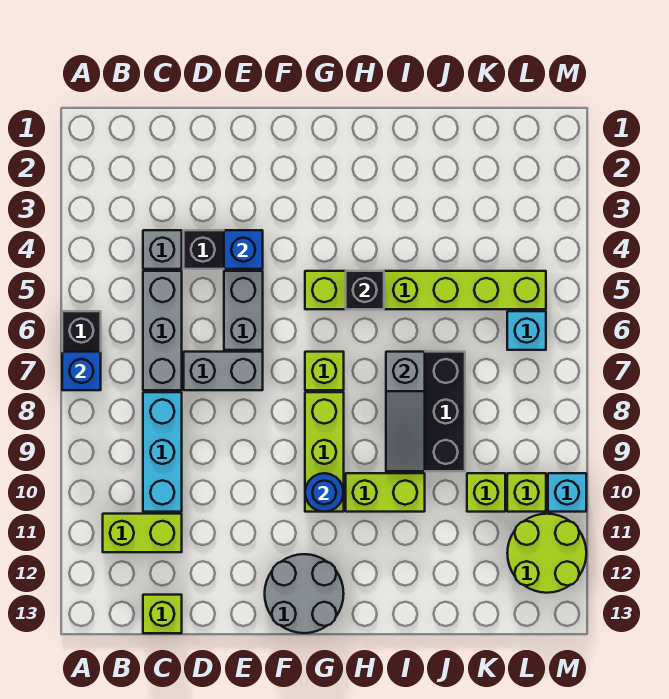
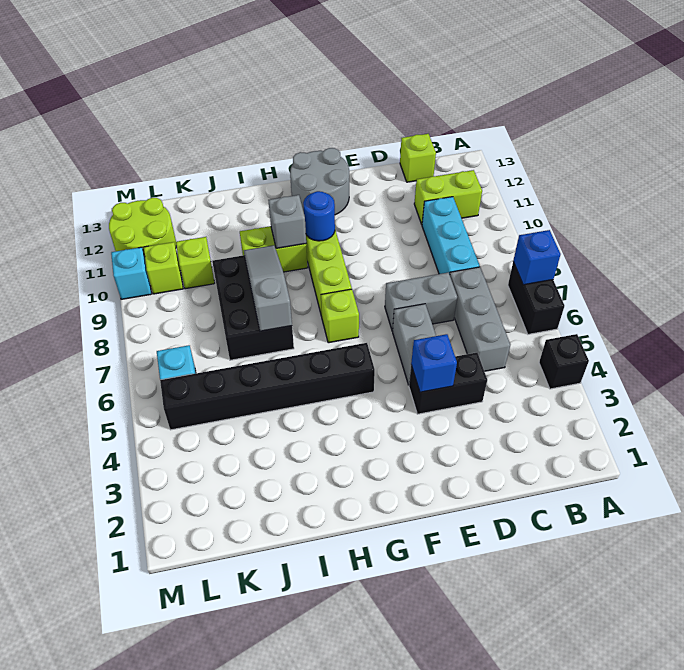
grey 1x1 brick [143,230,182,269] -> grey 1x1 brick moved to [268,195,306,248]
lime 1x6 brick [305,271,546,309] -> black 1x6 brick [160,343,375,430]
black 1x1 brick [346,271,384,309] -> black 1x1 brick moved to [539,334,589,389]

